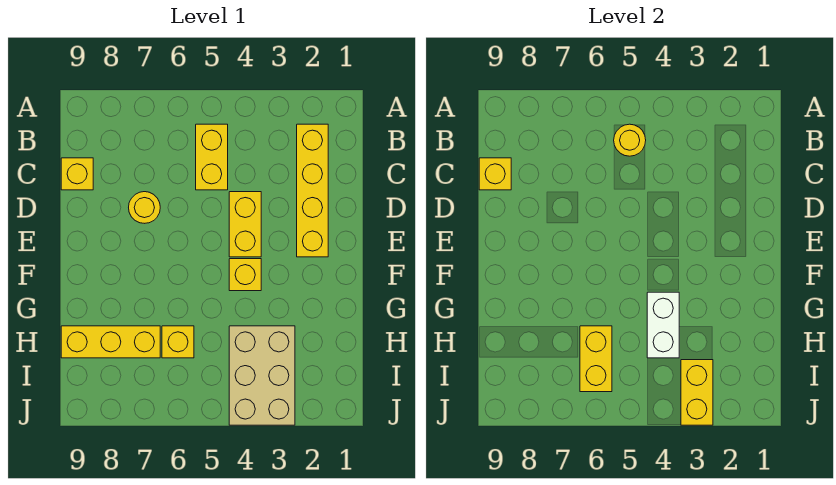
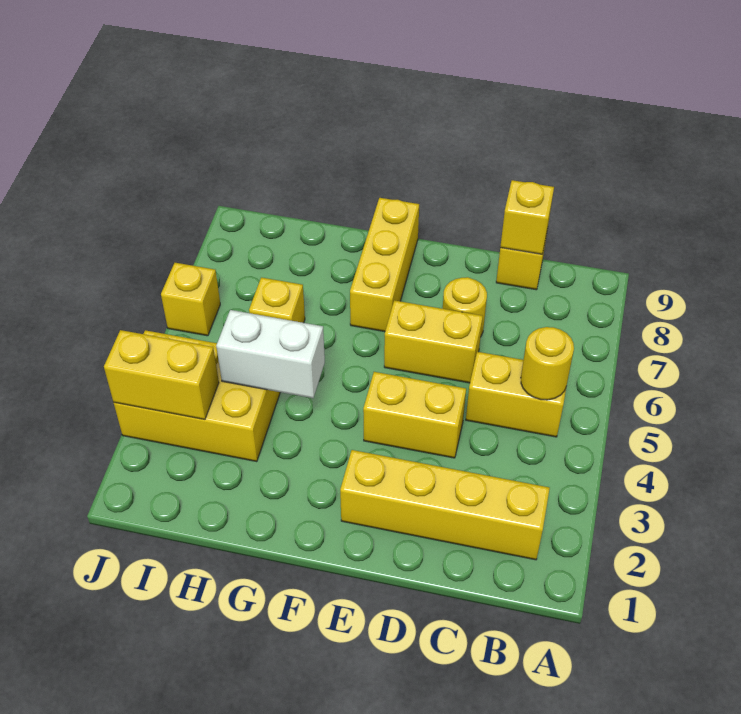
yellow 1x1 brick [229,259,261,291] -> yellow 1x1 brick moved to [161,263,220,336]
tan 2x3 brick [229,326,295,425] -> yellow 2x3 brick [114,330,280,462]
yellow 1x2 brick [580,326,612,392] -> yellow 1x2 brick moved to [384,300,483,383]
yellow 1x3 brick [61,326,160,358] -> yellow 1x3 brick moved to [350,198,419,332]

